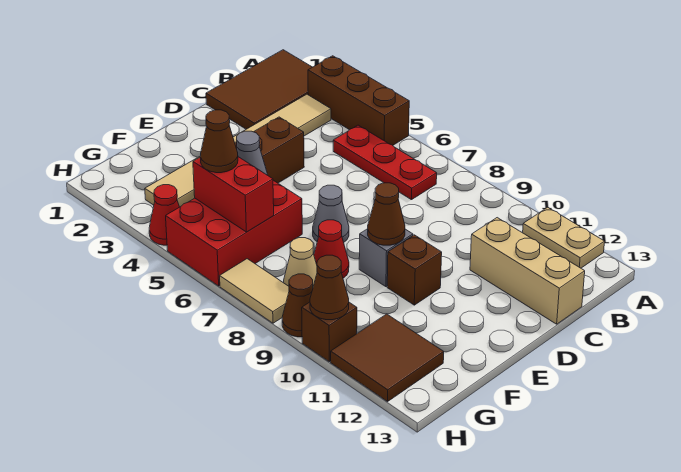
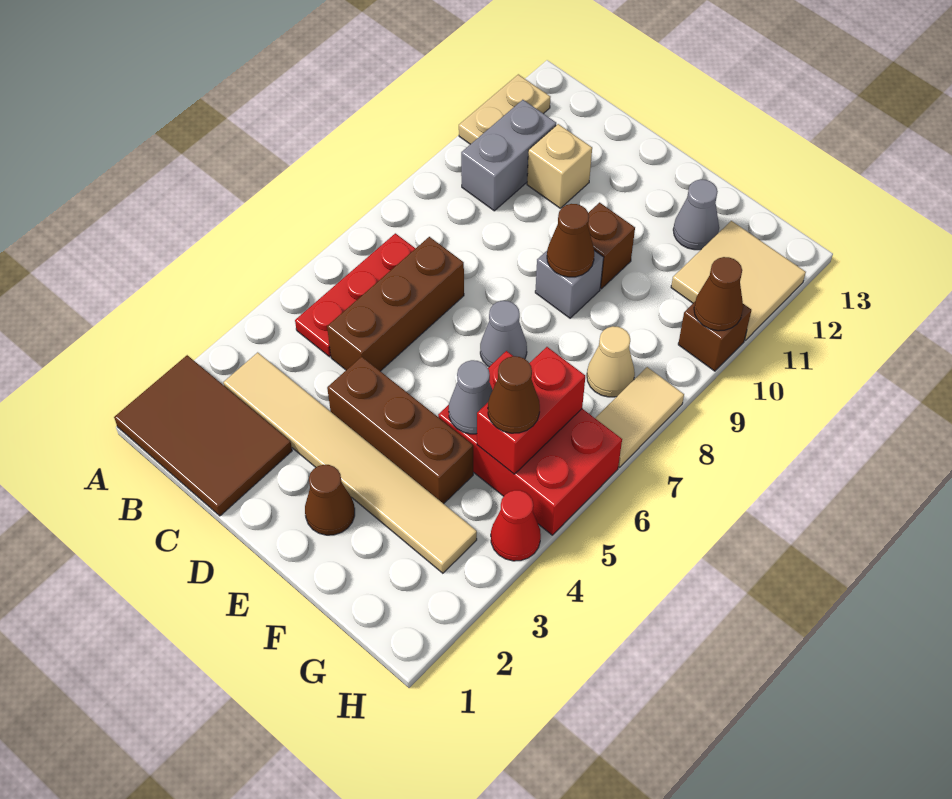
brown 1x3 brick [308,56,409,145] -> brown 1x3 brick moved to [327,237,464,371]
none -> grey 1x2 brick [461,100,556,211]
tan 1x3 brick [470,218,585,324] -> tan 1x1 brick [527,124,592,208]
red 1x1 cone [314,220,349,278] -> none
none -> grey 1x1 cone [673,179,719,250]
brown 2x2 tile [331,314,444,402] -> tan 2x2 tile [671,221,806,340]
brown 1x1 cone [282,274,313,337] -> brown 1x1 cone moved to [305,465,355,535]

